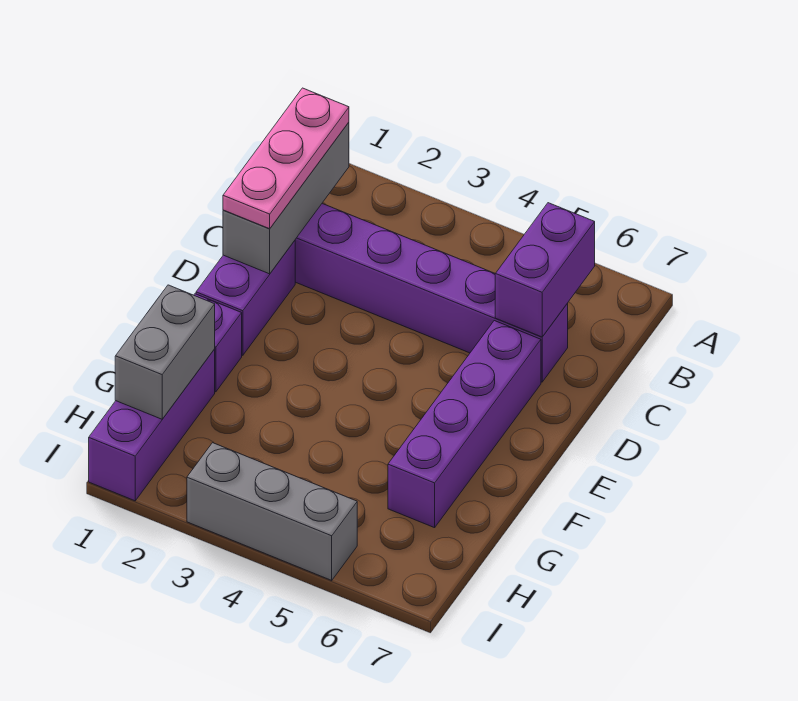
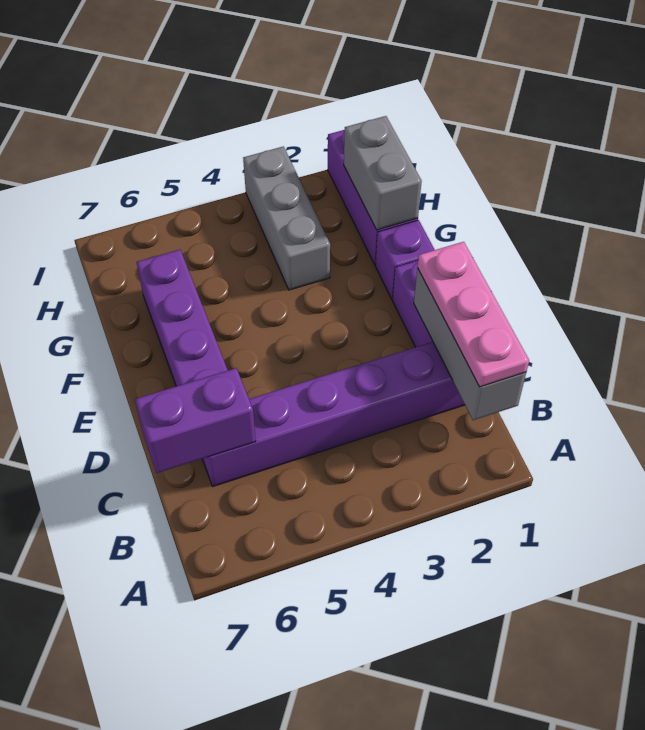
purple 1x2 brick [495,203,595,337] -> purple 1x2 brick turned to [135,368,256,473]
grey 1x3 brick [187,443,357,580] -> grey 1x3 brick turned to [243,146,330,290]

